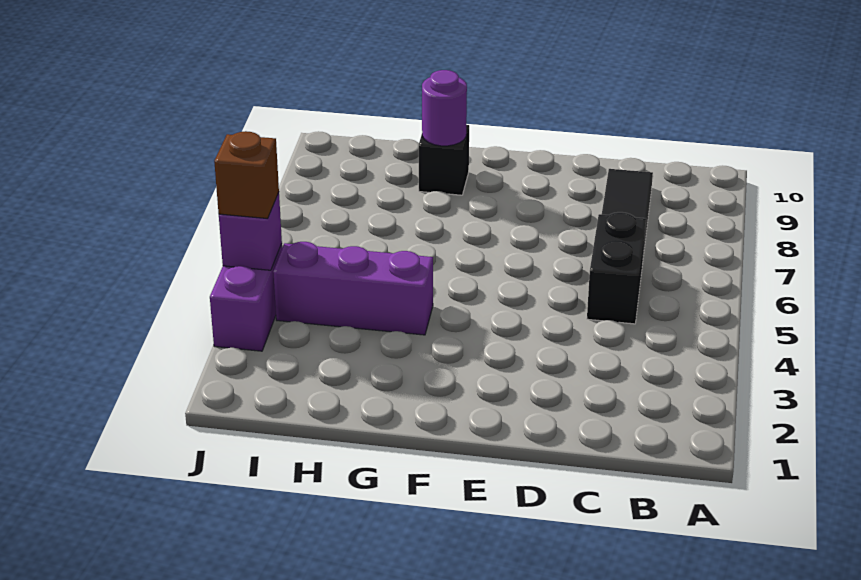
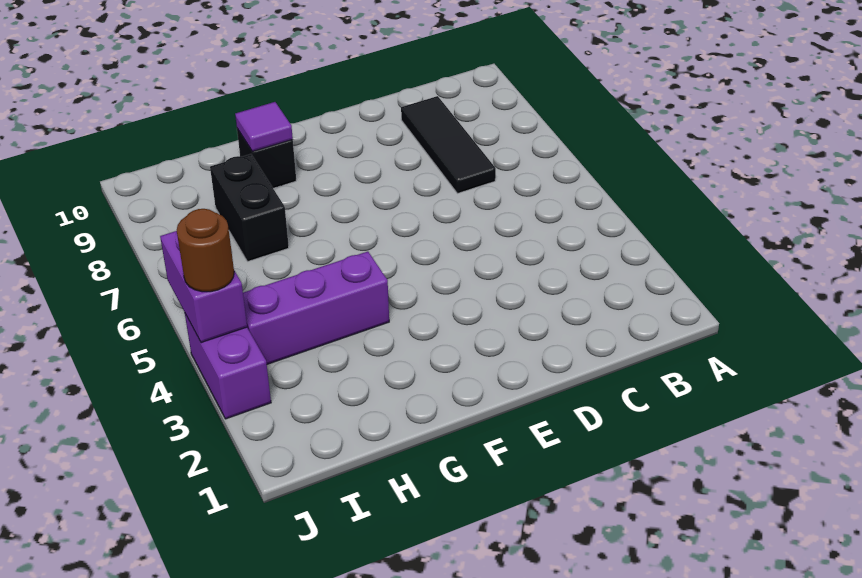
black 1x2 brick [587,212,646,324] -> black 1x2 brick moved to [210,154,289,262]
purple 1x1 round brick [422,70,467,146] -> purple 1x1 tile [235,102,293,152]
purple 1x1 brick [219,193,282,270] -> purple 1x2 brick [160,231,247,343]
brown 1x1 brick [214,131,279,219] -> brown 1x1 round brick [177,209,234,292]

